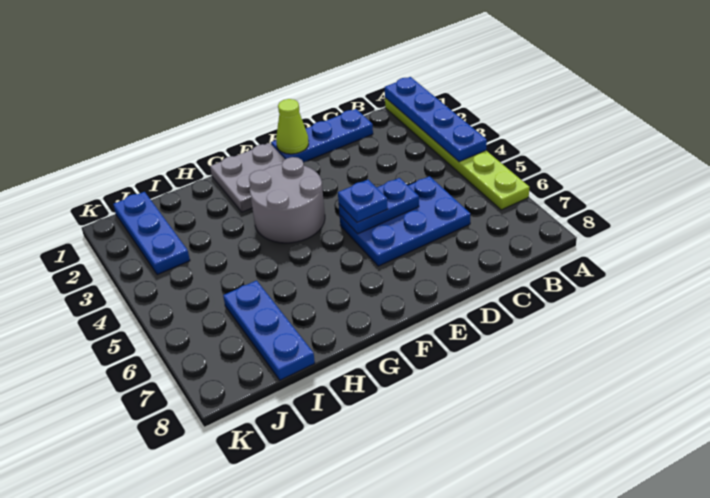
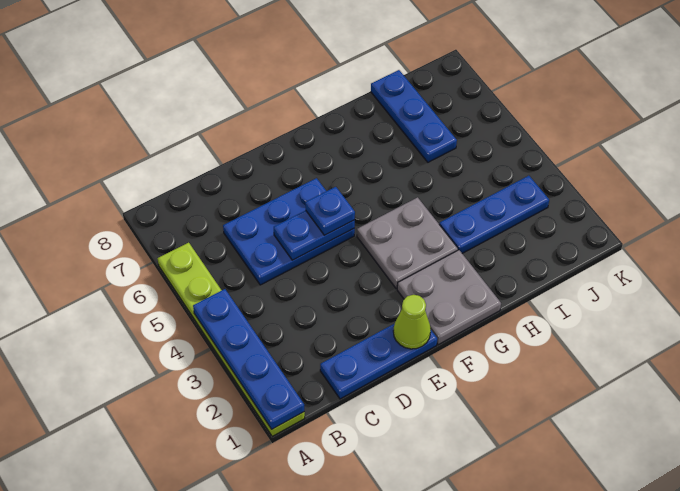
grey 2x2 round brick [249,157,325,243] -> grey 2x2 plate [357,197,458,289]
blue 1x3 plate [113,192,190,275] -> blue 1x3 plate turned to [439,176,549,253]

